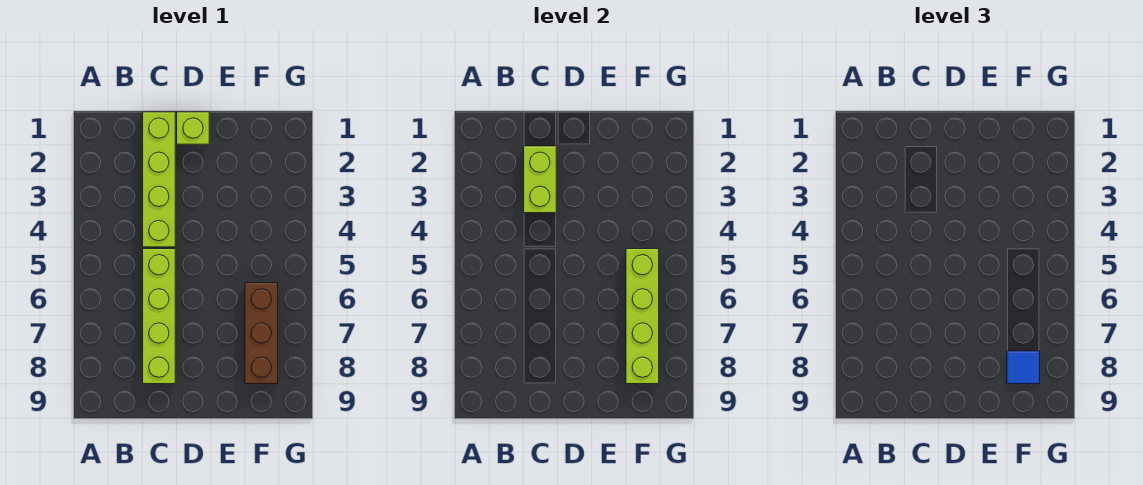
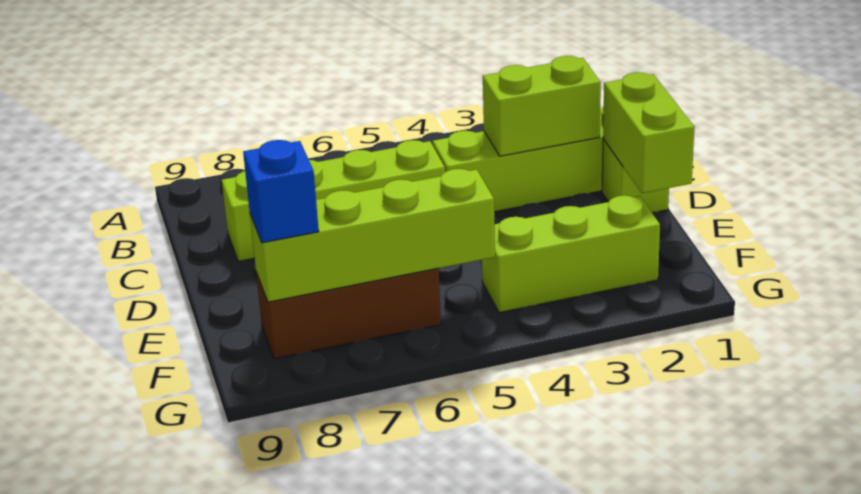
none -> lime 1x2 brick [603,72,694,193]
none -> lime 1x3 brick [482,195,660,313]
blue 1x1 tile [1007,351,1040,384] -> blue 1x1 brick [243,140,319,243]

